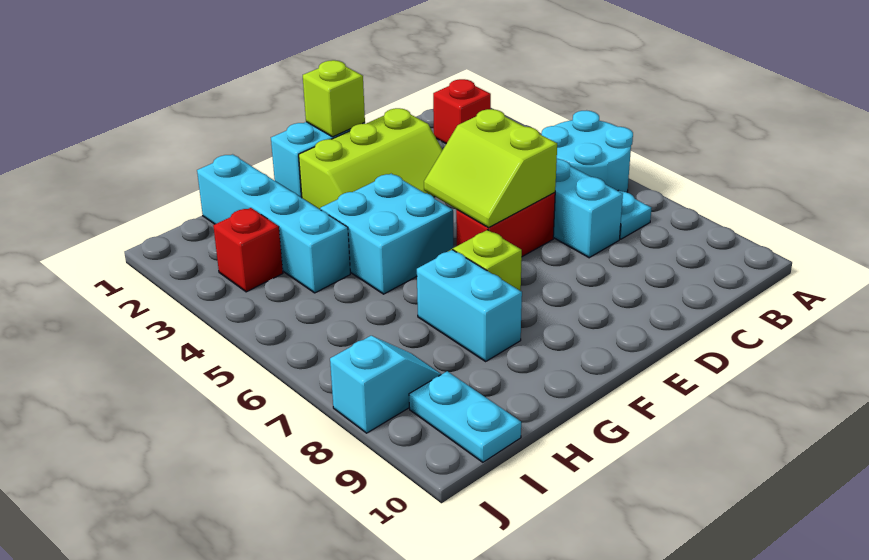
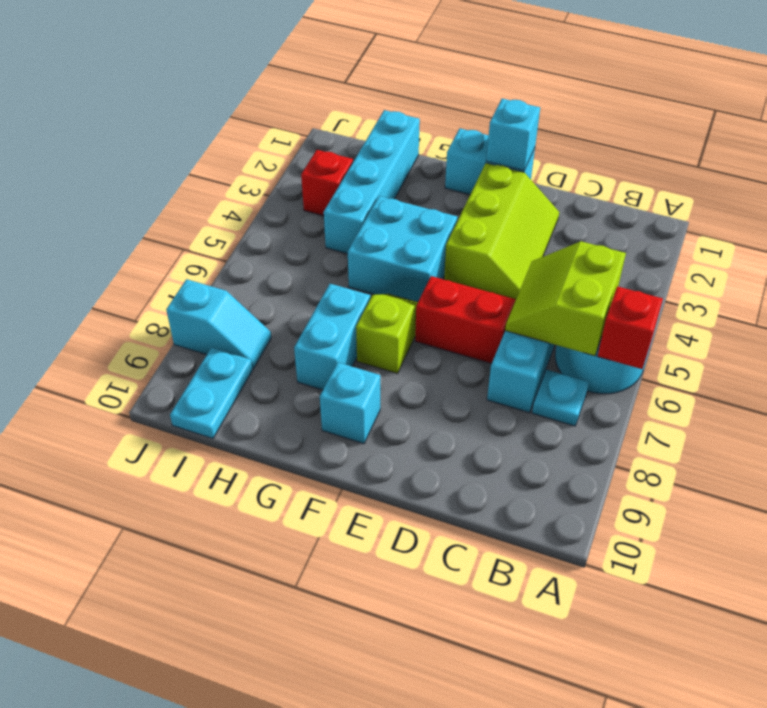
red 1x1 brick [433,79,491,144] -> red 1x1 brick moved to [598,286,663,369]
lime 2x3 slope [299,108,442,209] -> lime 2x3 slope turned to [444,163,559,299]
lime 2x2 slope [424,109,557,228] -> lime 2x2 slope moved to [505,241,626,356]
lime 1x1 brick [303,60,365,137] -> cyan 1x1 brick [486,98,540,170]
none -> cyan 1x1 brick [320,362,380,444]

